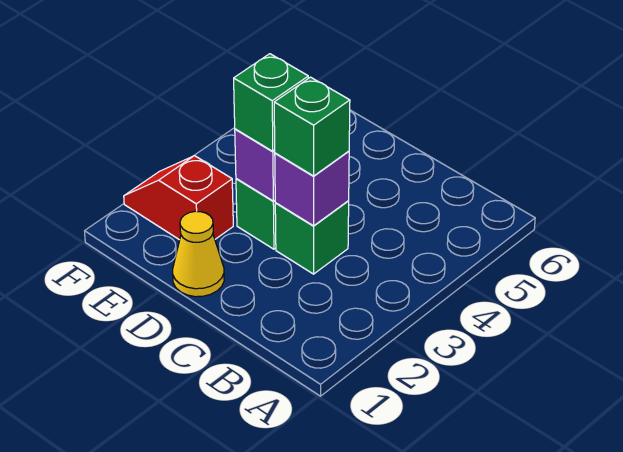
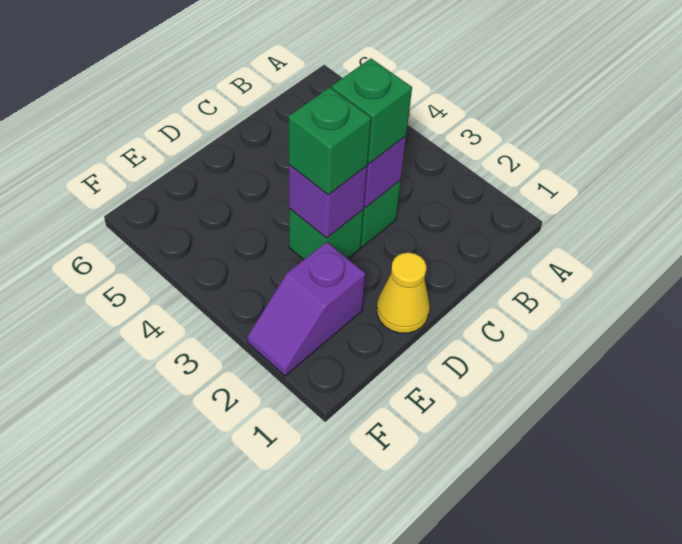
red 1x2 slope [124,156,233,240] -> purple 1x2 slope [247,242,365,376]

